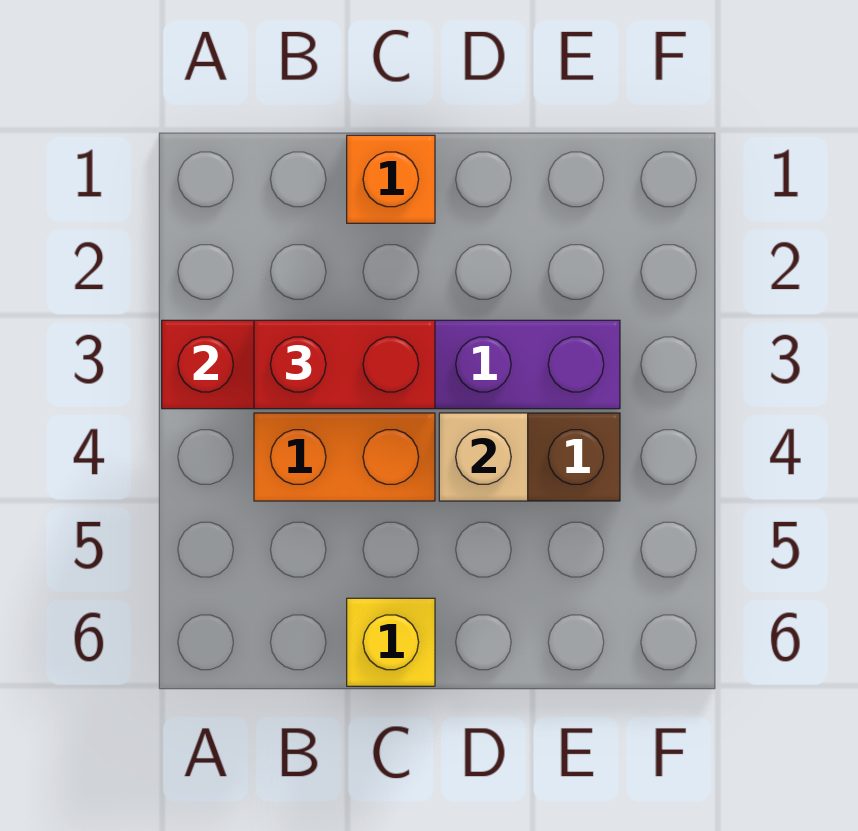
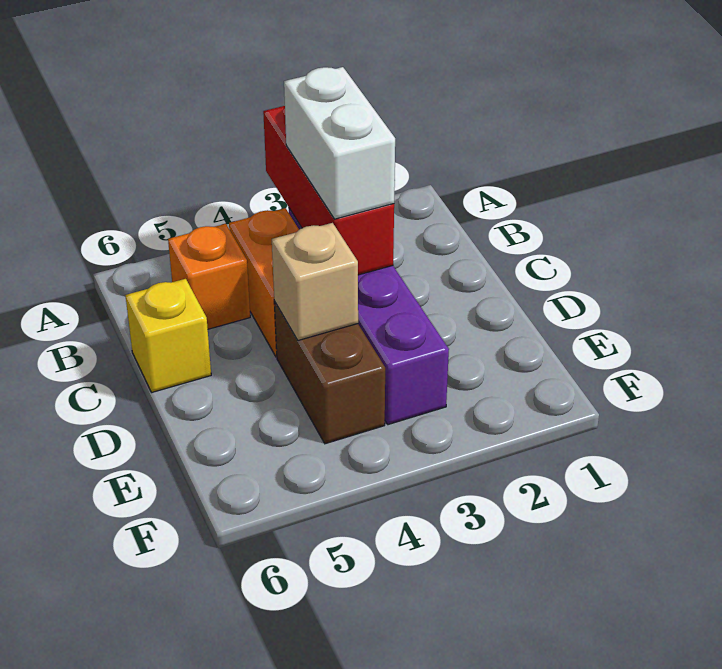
red 1x2 brick [254,320,435,409] -> white 1x2 brick [284,67,395,219]
orange 1x1 brick [347,135,435,223] -> orange 1x1 brick moved to [168,224,250,329]

